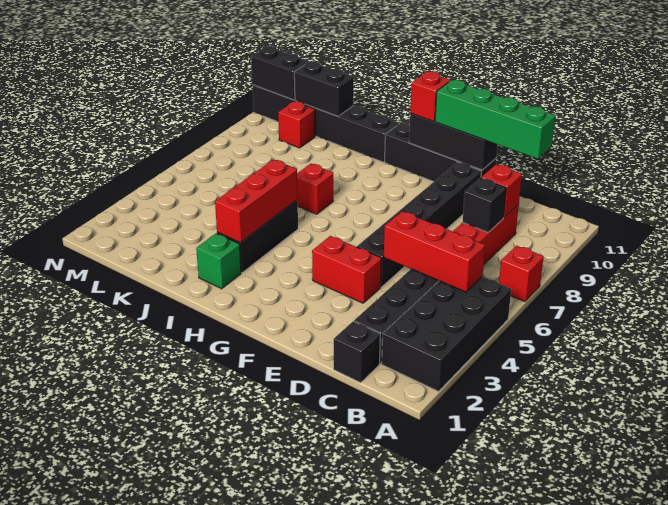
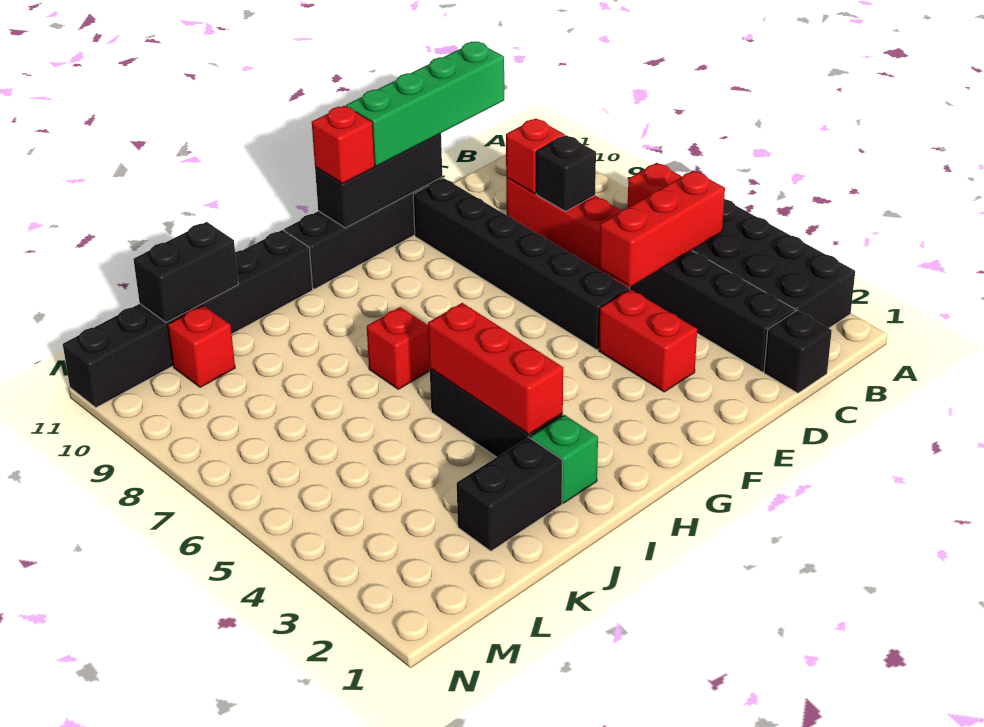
red 1x2 brick [312,236,381,303] -> red 1x2 brick turned to [599,289,697,392]
black 1x2 brick [251,46,309,100] -> black 1x2 brick moved to [457,437,562,551]

